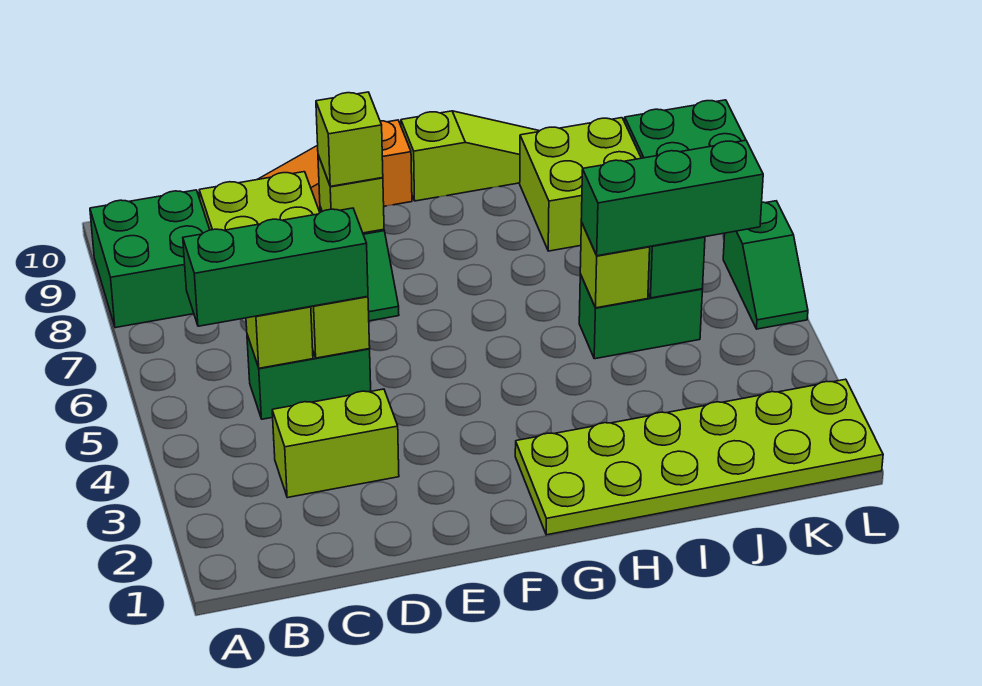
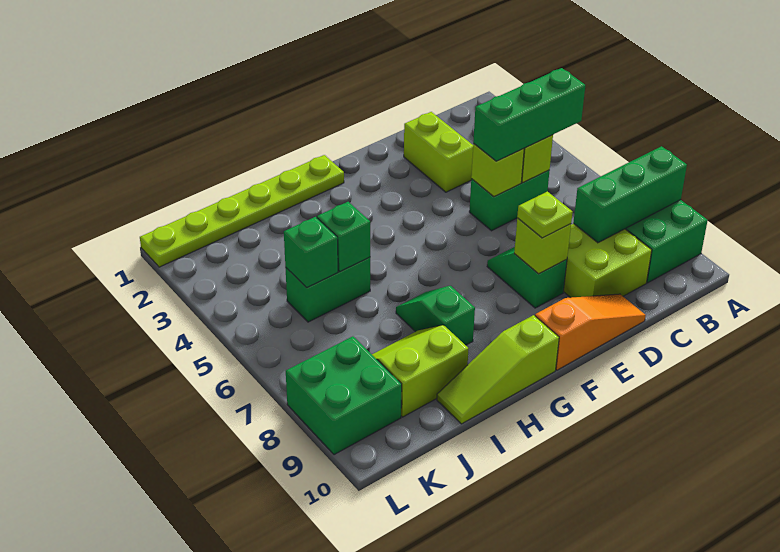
lime 1x2 brick [272,389,399,498] -> lime 1x2 brick turned to [404,112,473,192]
lime 1x1 brick [316,92,383,186] -> lime 1x1 plate [517,191,573,238]
lime 2x6 plate [515,379,883,535] -> lime 1x6 plate [140,155,344,267]
lime 1x1 brick [580,222,650,308] -> green 1x1 brick [317,202,370,272]
green 1x3 brick [581,140,763,256] -> green 1x3 brick moved to [573,146,687,243]
lime 2x2 brick [520,118,641,251] -> lime 2x2 slope [372,325,469,417]
green 1x2 slope [723,201,808,329] -> green 1x2 slope moved to [396,286,475,345]

